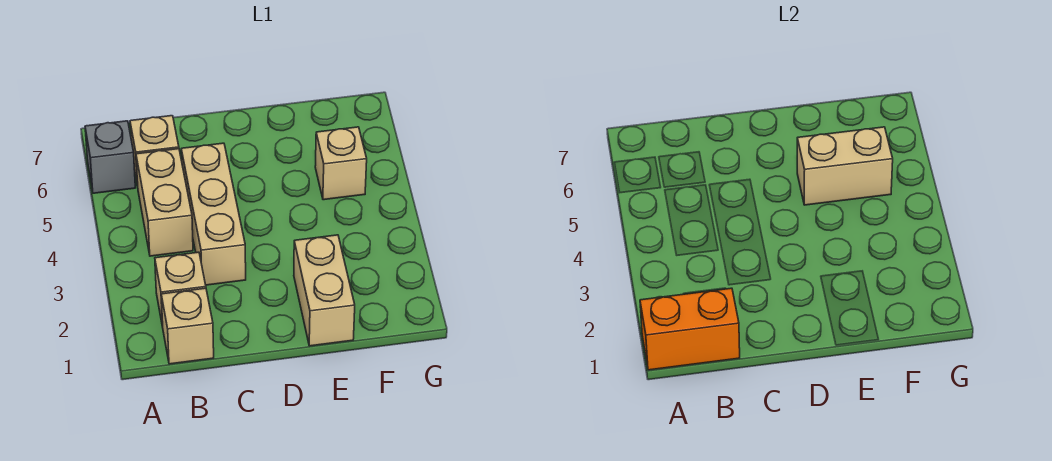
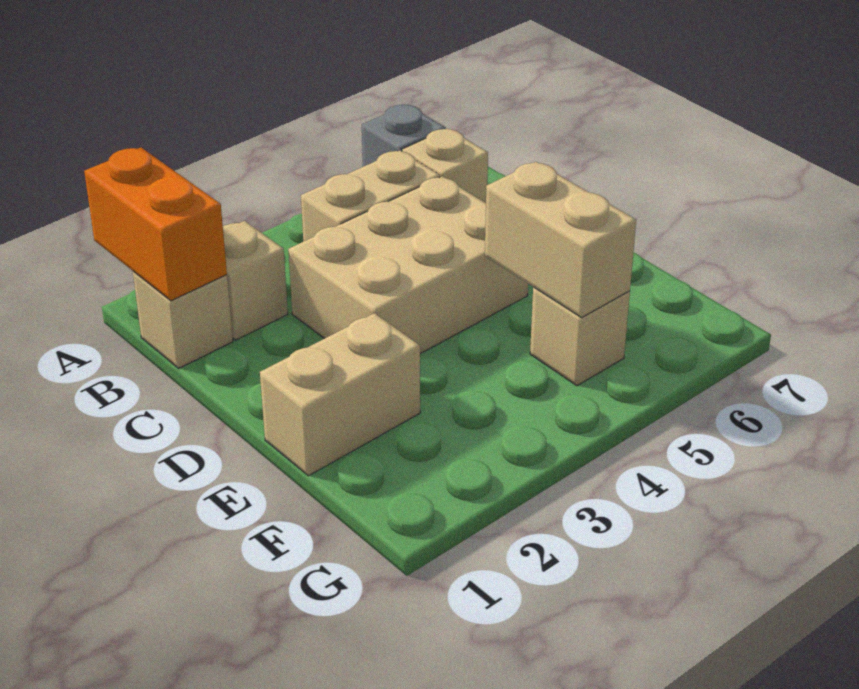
tan 1x3 brick [181,143,246,285] -> tan 2x3 brick [288,176,528,354]

